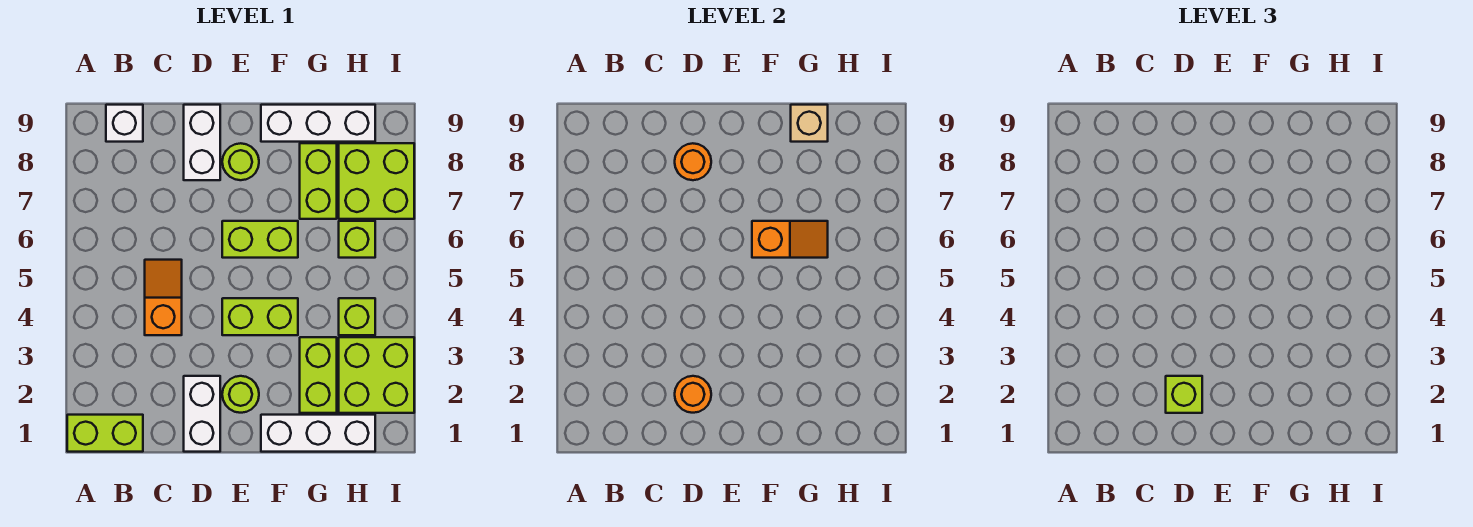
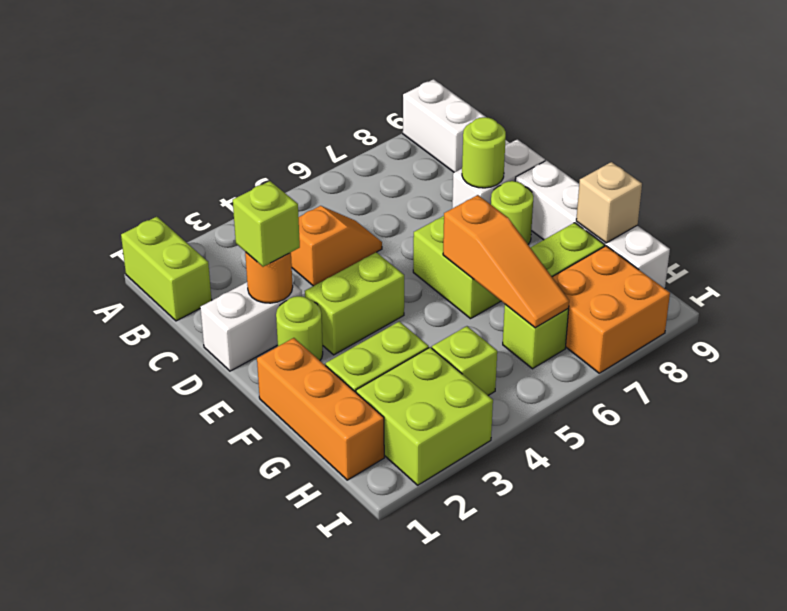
white 1x1 brick [106,105,143,142] -> white 1x2 brick [403,79,486,172]
orange 1x1 round brick [675,143,711,180] -> lime 1x1 round brick [462,117,506,188]
lime 1x2 brick [222,298,298,335] -> lime 1x2 brick turned to [305,252,404,355]
white 1x3 brick [261,415,375,452] -> orange 1x3 brick [257,338,384,480]
orange 1x2 slope [752,221,828,258] -> orange 1x3 slope [443,195,569,328]
white 1x3 brick [261,105,375,142] -> white 1x4 brick [515,160,670,289]
lime 2x2 brick [339,143,414,219] -> orange 2x2 brick [552,246,670,373]

